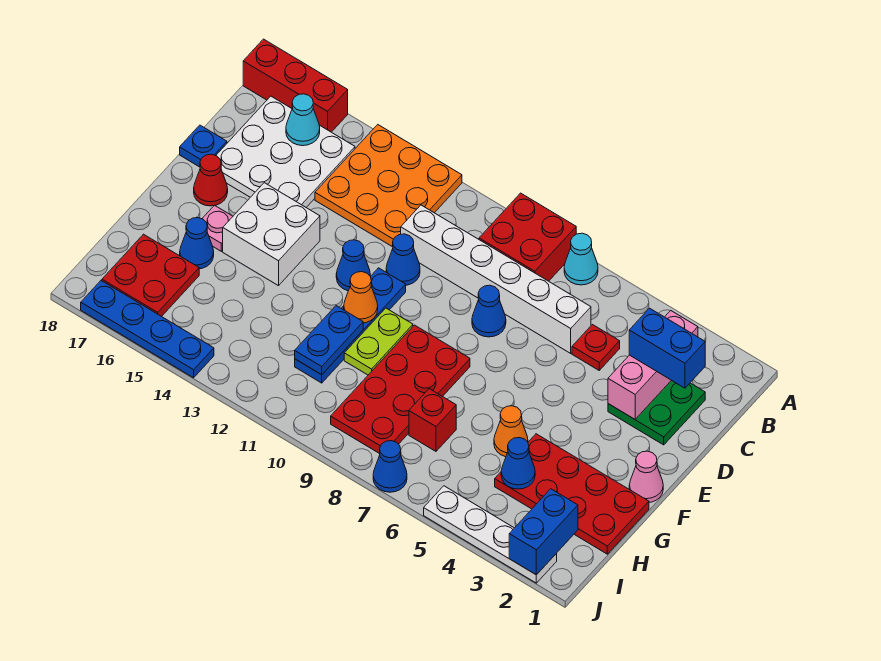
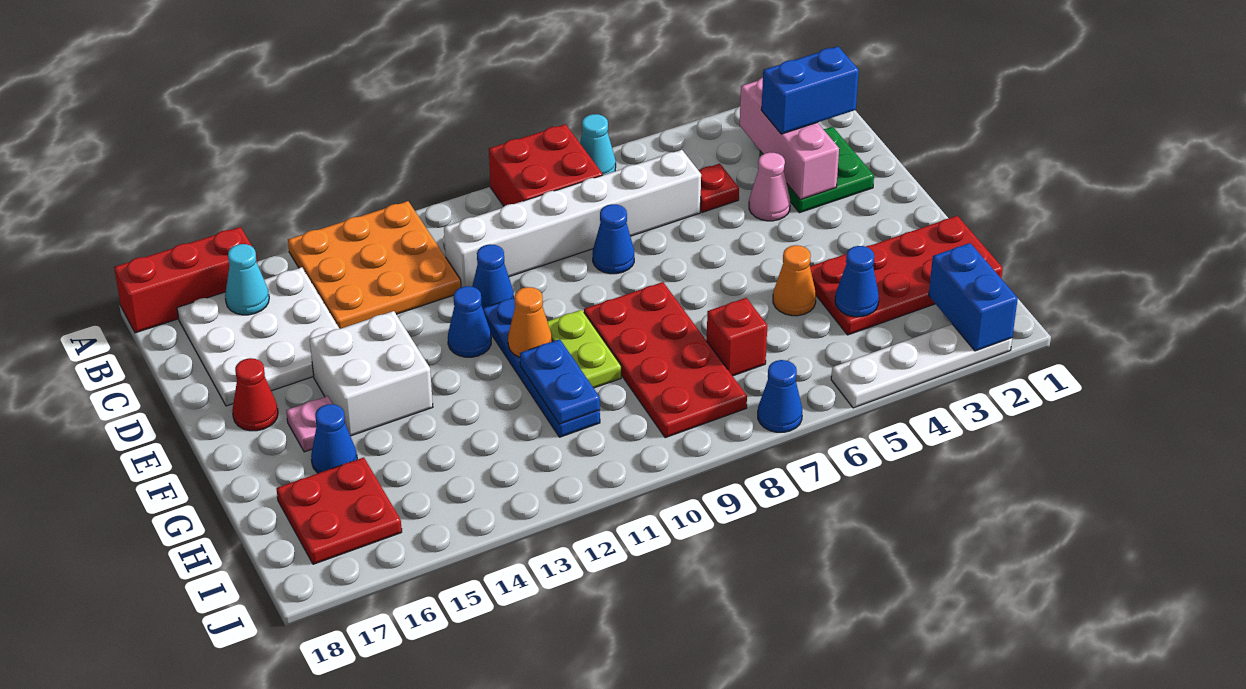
blue 1x1 plate [180,125,227,167] -> none
pink 1x1 cone [629,451,663,502] -> pink 1x1 cone moved to [749,152,790,221]
blue 1x4 plate [81,281,214,378] -> none

